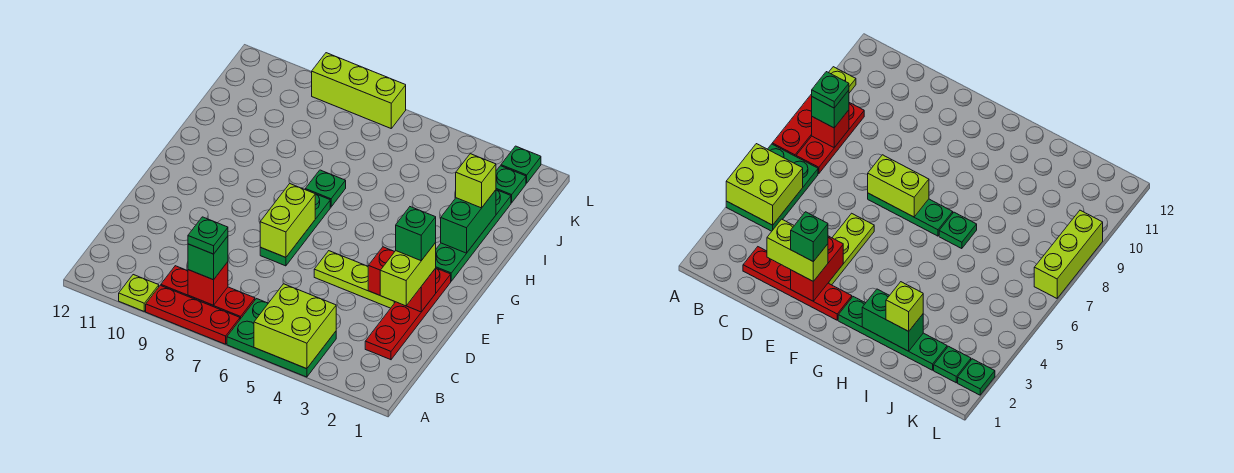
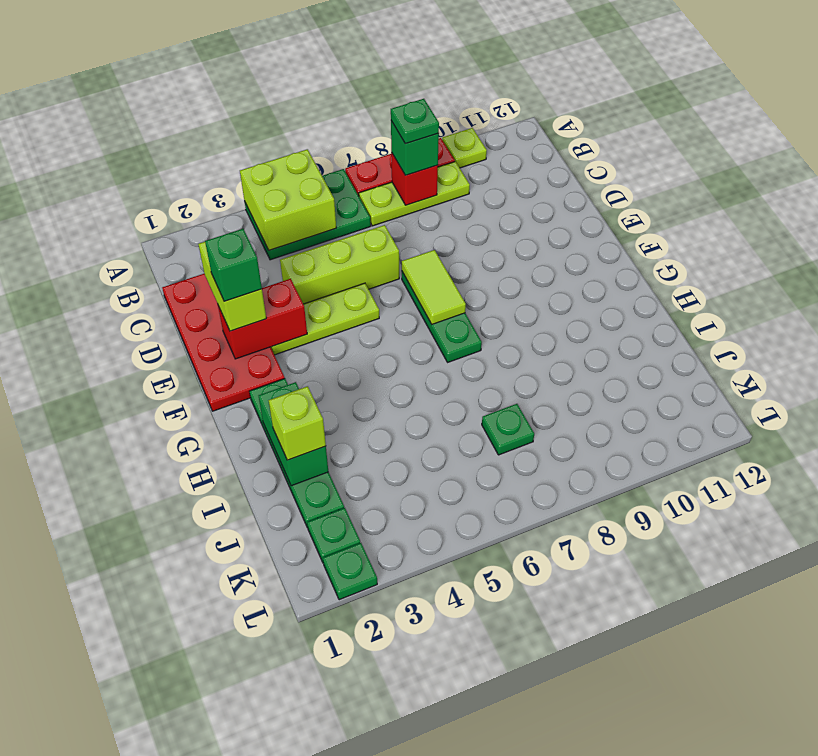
red 1x3 plate [161,266,255,319] -> lime 1x3 plate [359,162,470,226]
red 1x4 plate [365,268,451,360] -> red 2x4 plate [162,274,285,411]
lime 1x2 brick [260,184,315,257] -> lime 1x2 tile [402,250,466,324]
green 1x1 plate [305,170,346,207] -> green 1x1 plate moved to [482,404,534,455]
lime 1x3 brick [312,53,406,128] -> lime 1x3 brick moved to [280,225,399,304]

